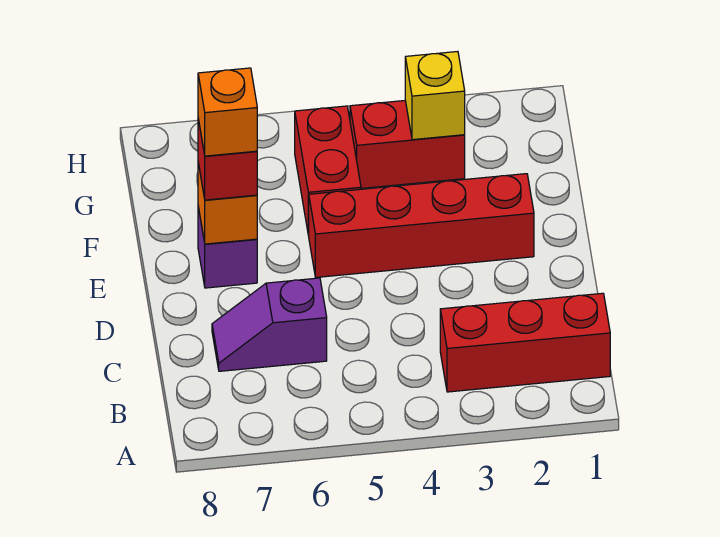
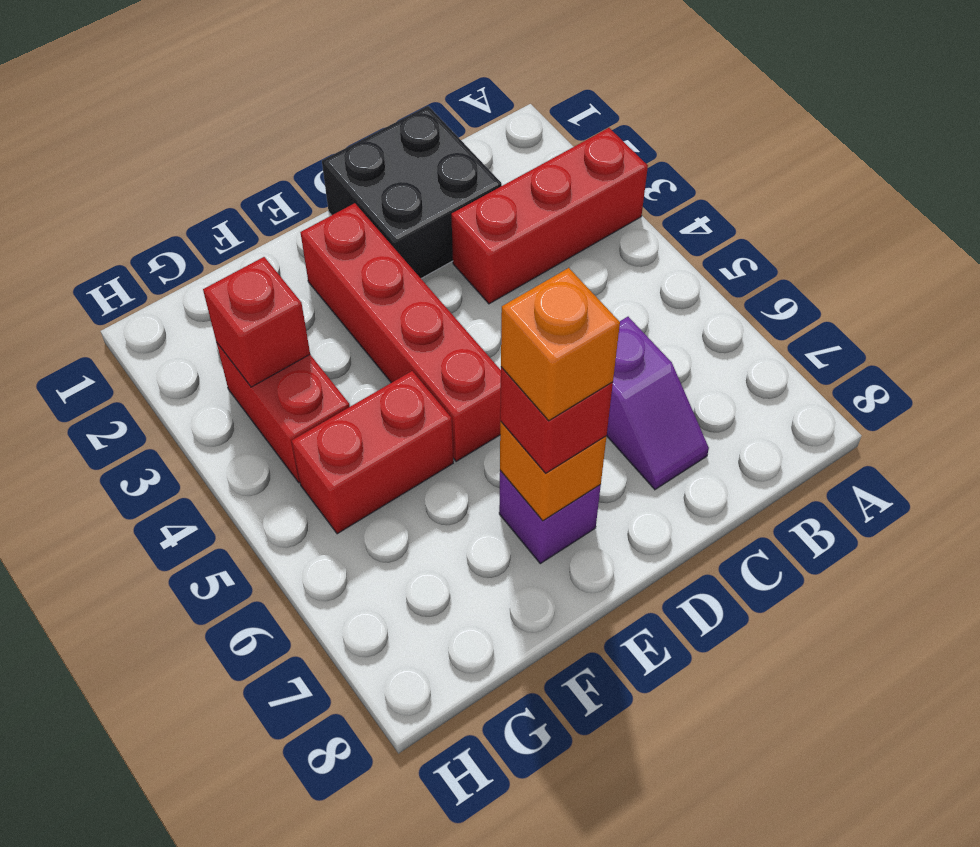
red 1x3 brick [440,293,610,392] -> red 1x3 brick turned to [451,128,648,304]
none -> black 2x2 brick [322,106,502,278]
yellow 1x1 brick [405,51,465,140] -> red 1x1 brick [203,257,310,387]

